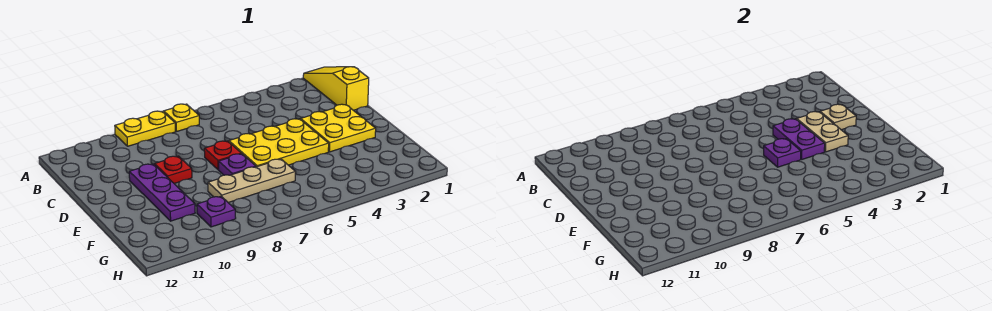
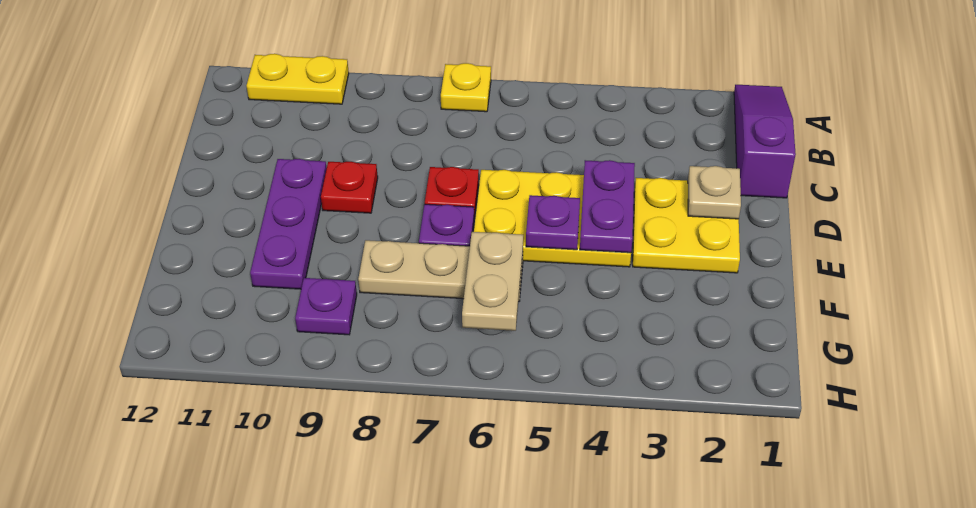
yellow 1x3 slope [303,67,369,110] -> purple 1x3 slope [734,85,796,198]
yellow 1x2 plate [115,111,175,146] -> yellow 1x2 plate moved to [247,54,349,104]
tan 1x2 plate [797,112,848,152] -> tan 1x2 plate moved to [462,232,523,331]

